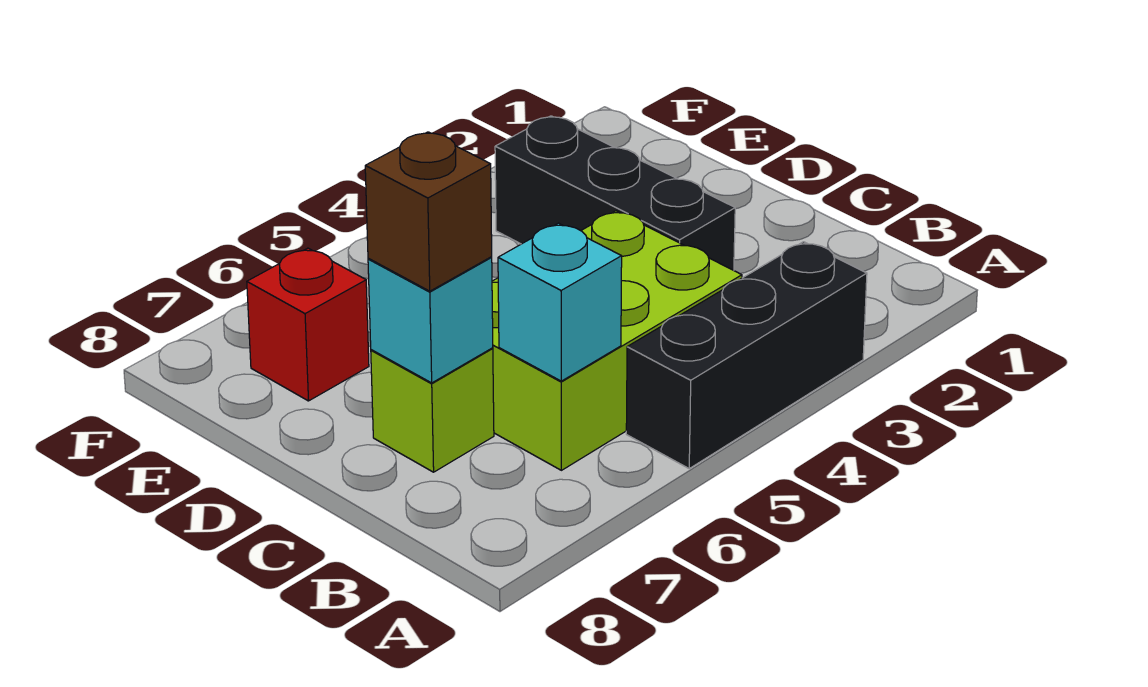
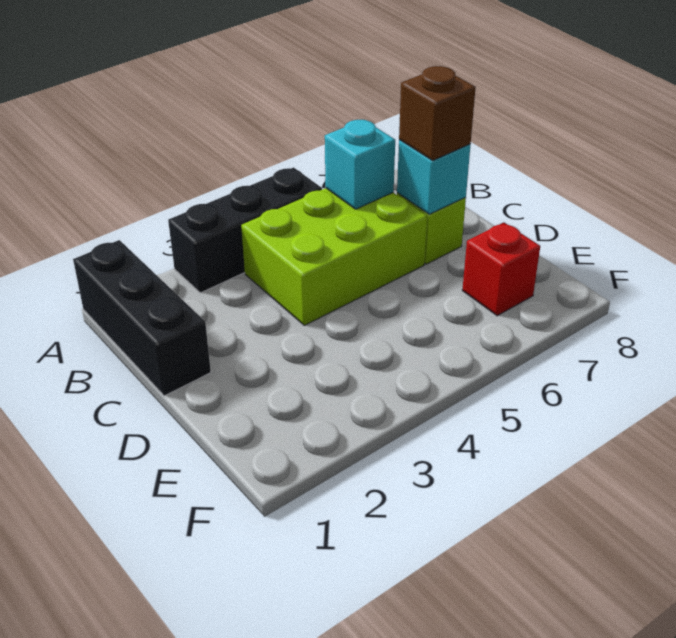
black 1x3 brick [495,116,735,270] -> black 1x3 brick moved to [73,240,211,396]

